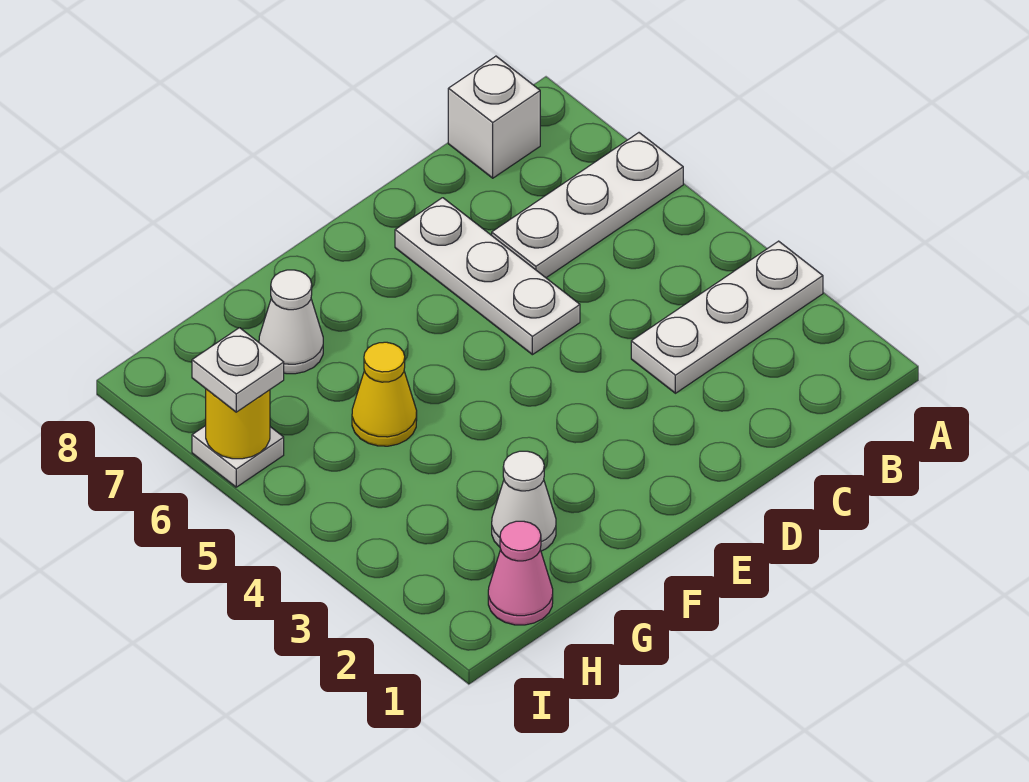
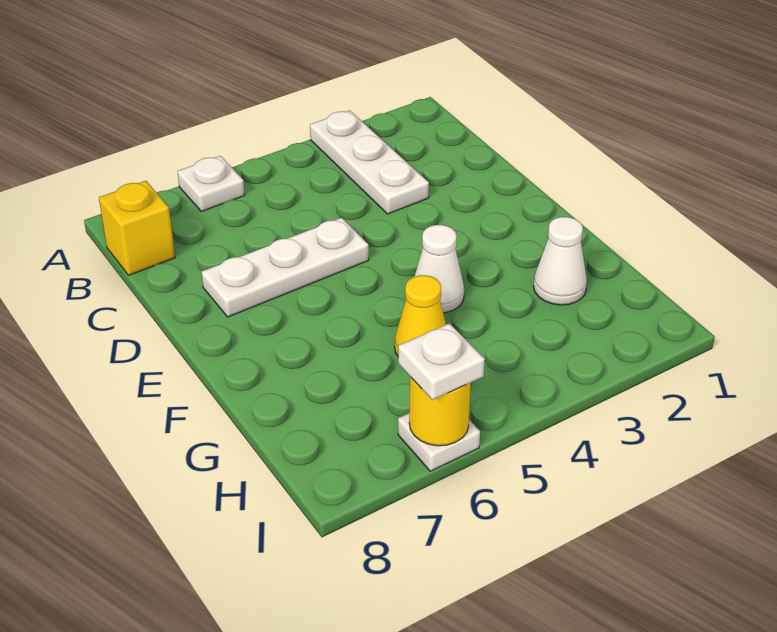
white 1x3 plate [492,133,683,278] -> white 1x1 plate [177,156,245,212]
white 1x1 brick [448,56,540,178] -> yellow 1x1 brick [99,181,175,275]
white 1x1 cone [259,270,323,374] -> white 1x1 cone moved to [414,225,464,313]
pink 1x1 cone [488,521,553,625] -> none

